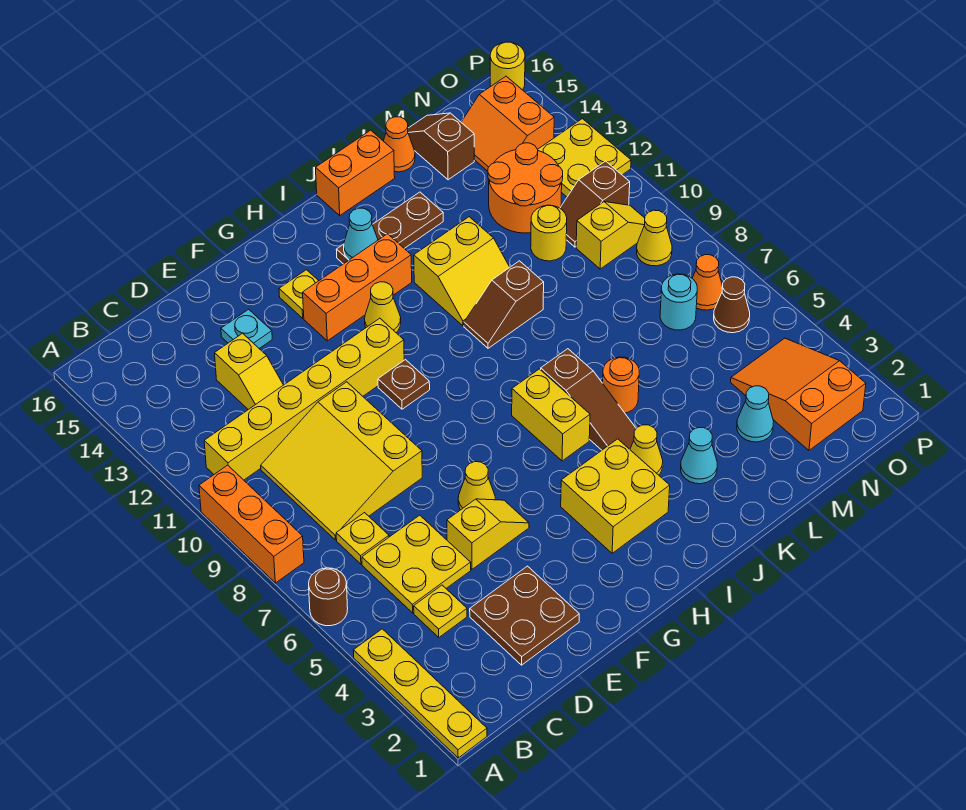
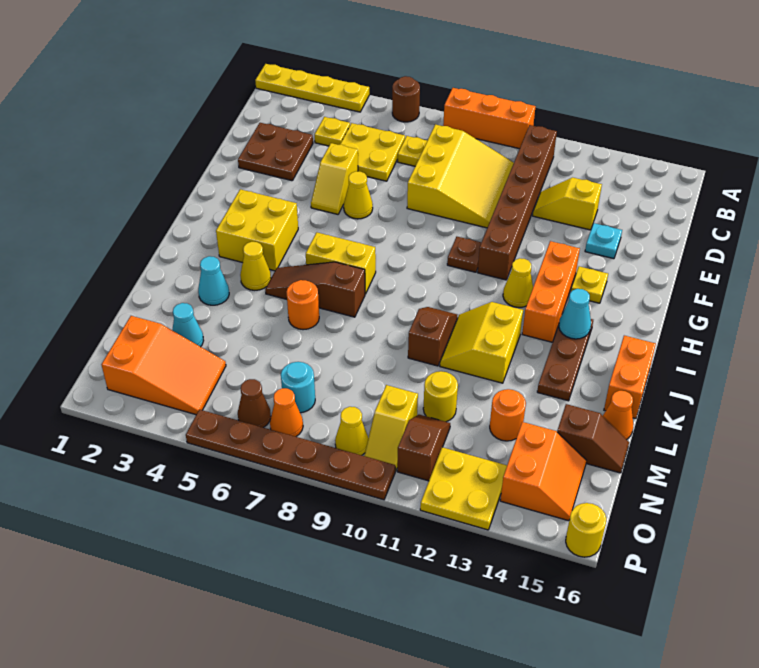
yellow 1x6 brick [204,318,404,480] -> brown 1x6 brick [478,125,557,280]
yellow 3x3 slope [261,382,422,540] -> yellow 3x3 slope turned to [407,124,514,228]
orange 2x2 round brick [488,143,563,233] -> orange 1x1 round brick [490,389,526,441]
orange 2x2 slope [461,76,554,171] -> orange 2x2 slope turned to [500,422,587,521]
none -> brown 1x6 plate [186,409,395,500]

